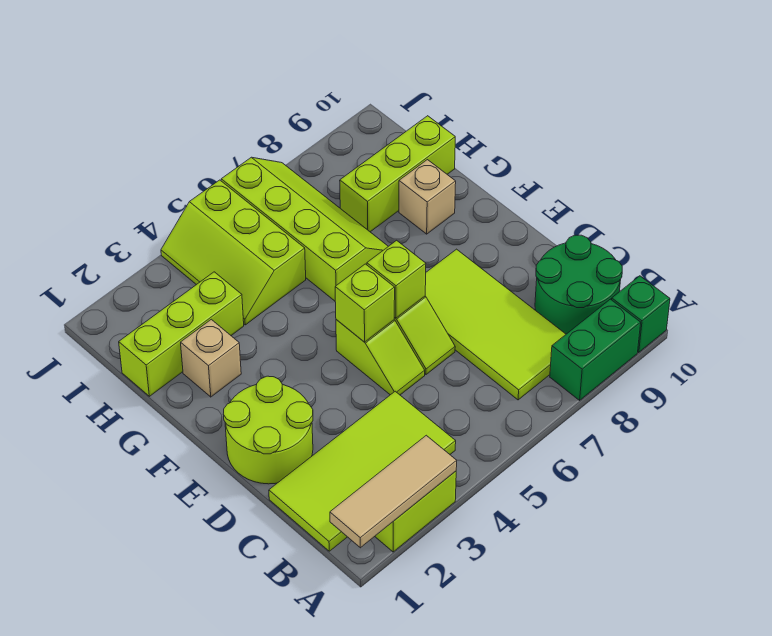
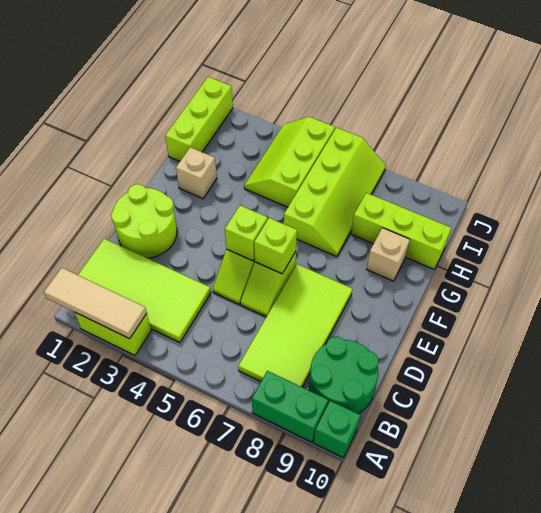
lime 1x3 brick [119,272,244,396] -> lime 1x3 brick turned to [165,77,233,161]

